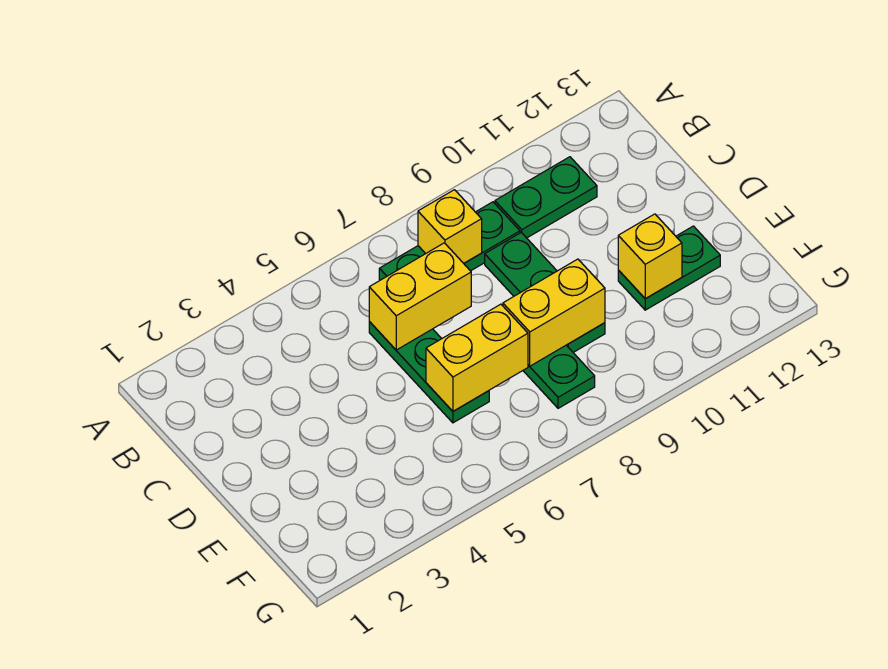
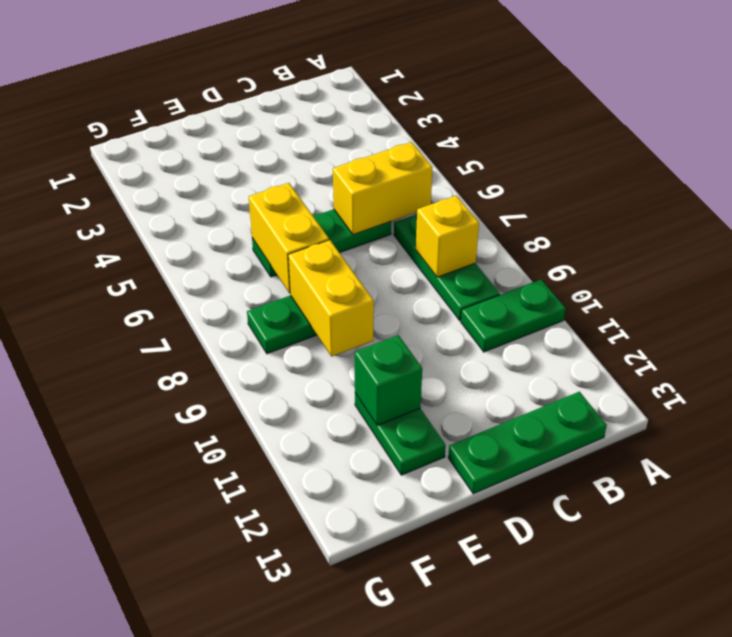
green 1x2 plate [495,157,597,238] -> green 1x2 plate turned to [461,279,566,352]
yellow 1x2 brick [369,243,471,350] -> yellow 1x2 brick turned to [333,142,433,235]
green 1x3 plate [485,232,605,352] -> green 1x3 plate moved to [448,392,607,494]
yellow 1x1 brick [618,214,682,299] -> green 1x1 brick [355,335,422,425]

